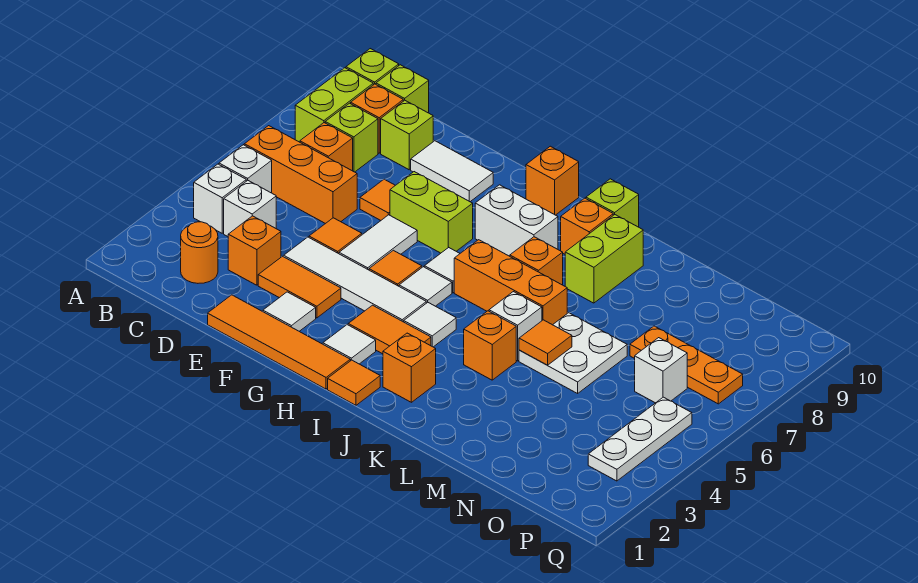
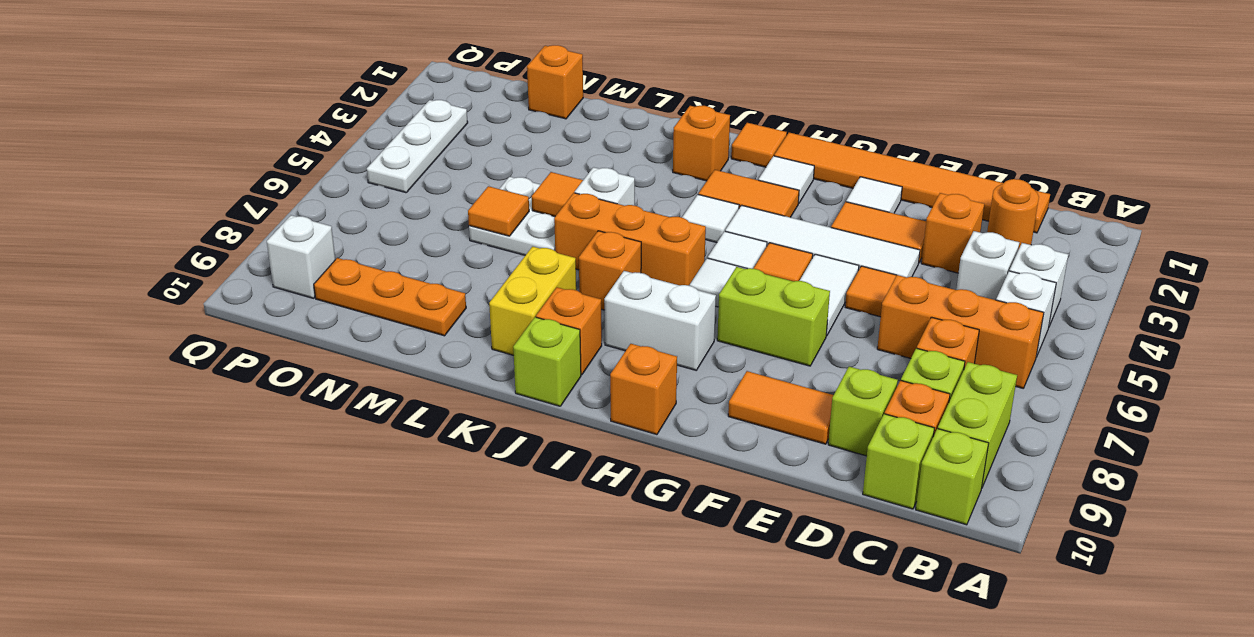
orange 1x4 tile [208,295,350,389] -> orange 1x6 tile [774,133,1050,233]
orange 1x1 tile [360,179,395,220] -> orange 1x1 tile moved to [468,186,529,236]
white 1x2 tile [411,141,493,202] -> orange 1x2 tile [728,371,833,444]
orange 1x1 brick [464,311,516,380] -> orange 1x1 brick moved to [527,45,583,119]
lime 1x2 brick [565,215,643,303] -> yellow 1x2 brick [489,247,576,355]
orange 1x3 plate [630,326,743,404] -> orange 1x3 plate moved to [314,258,466,336]
white 1x1 brick [635,338,687,403] -> white 1x1 brick moved to [267,215,335,298]

